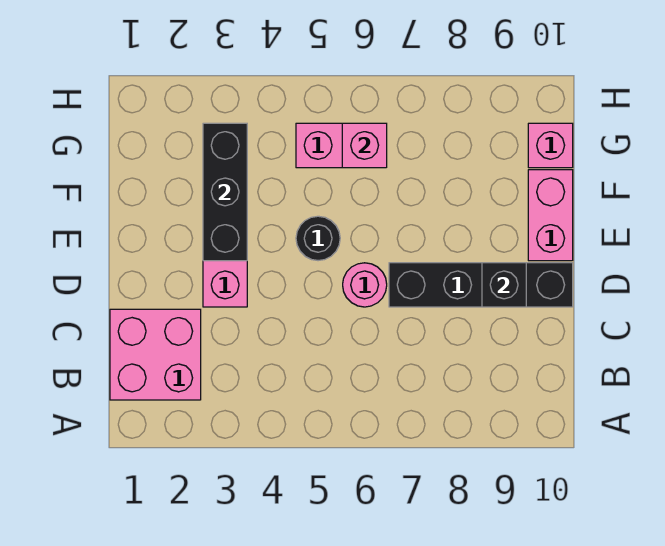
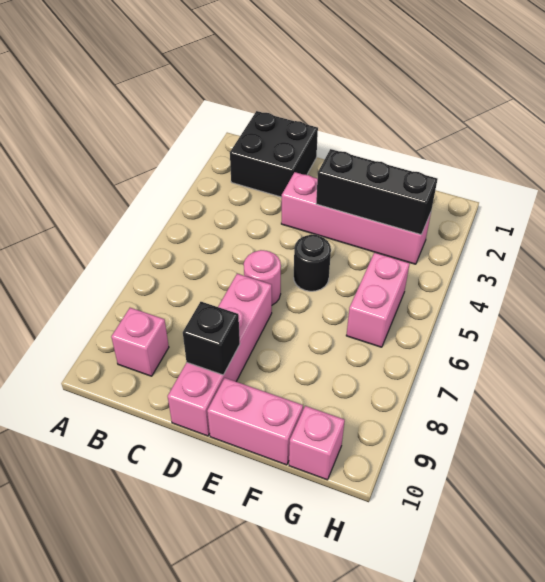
pink 2x2 brick [110,309,201,400] -> black 2x2 brick [230,111,318,197]
black 1x4 brick [389,263,573,307] -> pink 1x4 brick [168,274,272,436]
pink 1x1 brick [342,123,387,168] -> pink 1x1 brick moved to [111,308,169,376]

